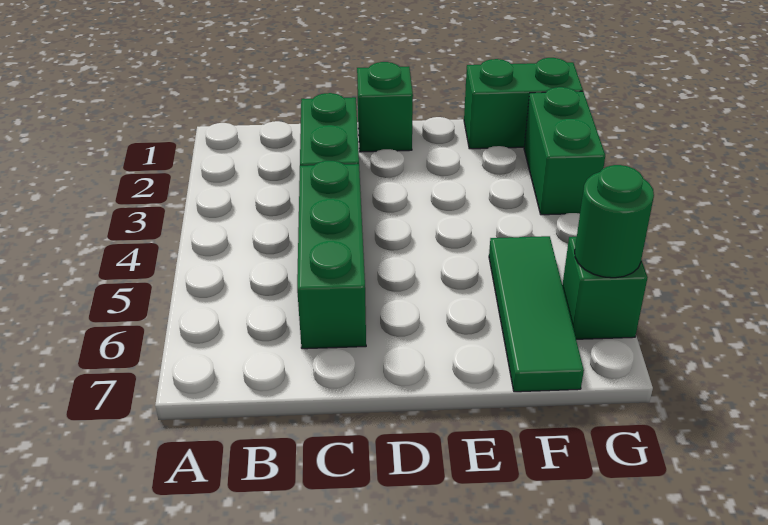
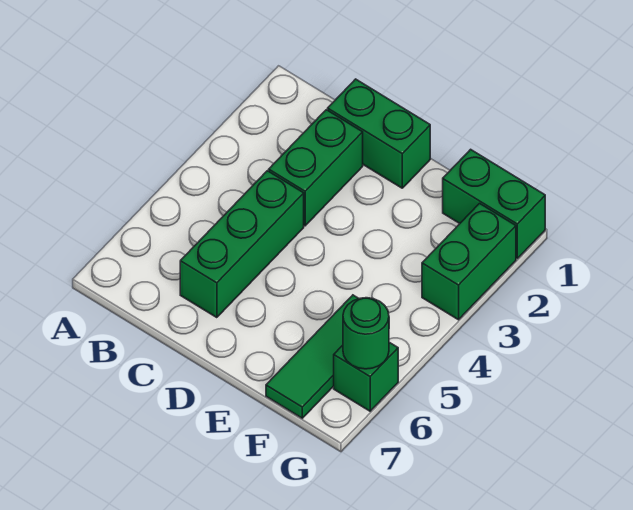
green 1x1 brick [357,62,413,152] -> green 1x2 brick [328,79,430,188]

